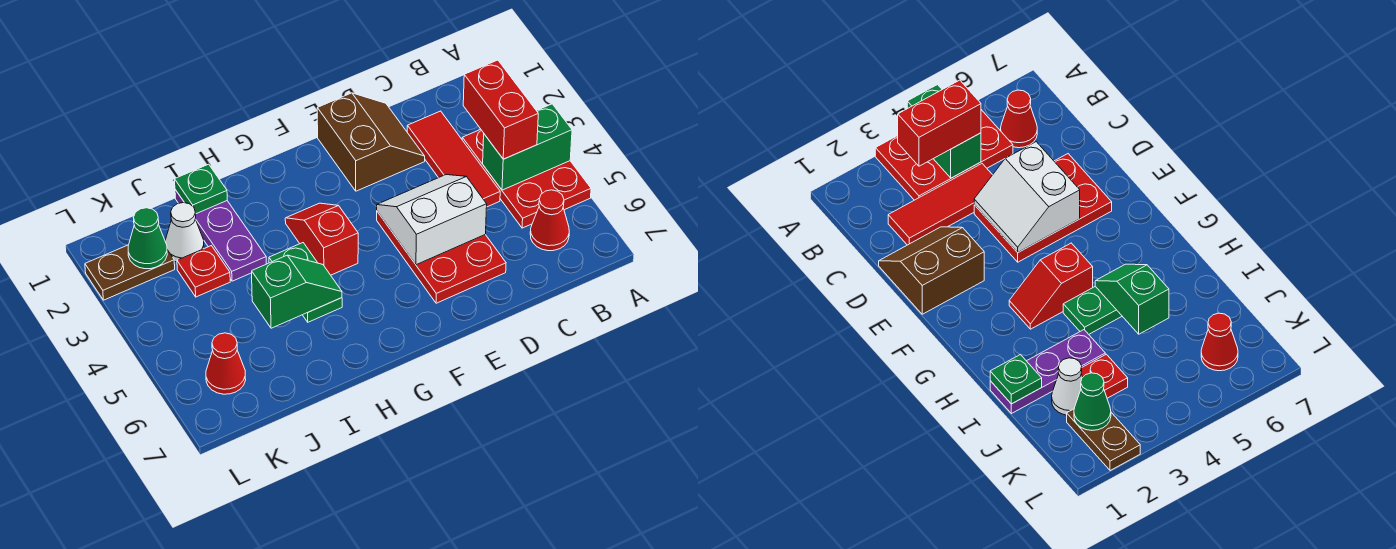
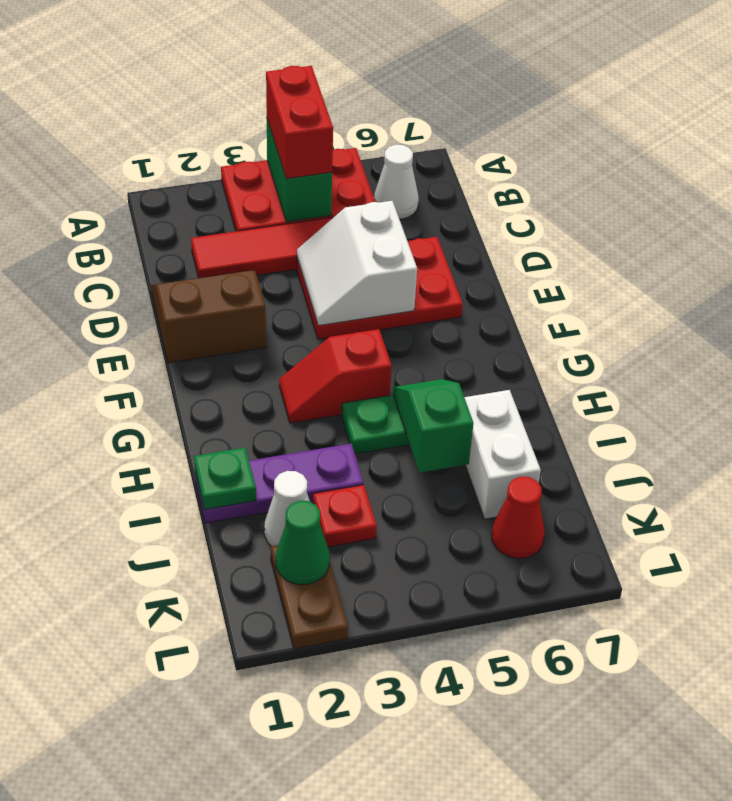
red 1x2 brick [463,60,538,159] -> red 1x2 brick turned to [266,66,333,179]
red 1x1 cone [530,190,569,251] -> white 1x1 cone [374,145,419,219]
none -> white 1x2 brick [464,390,541,519]

